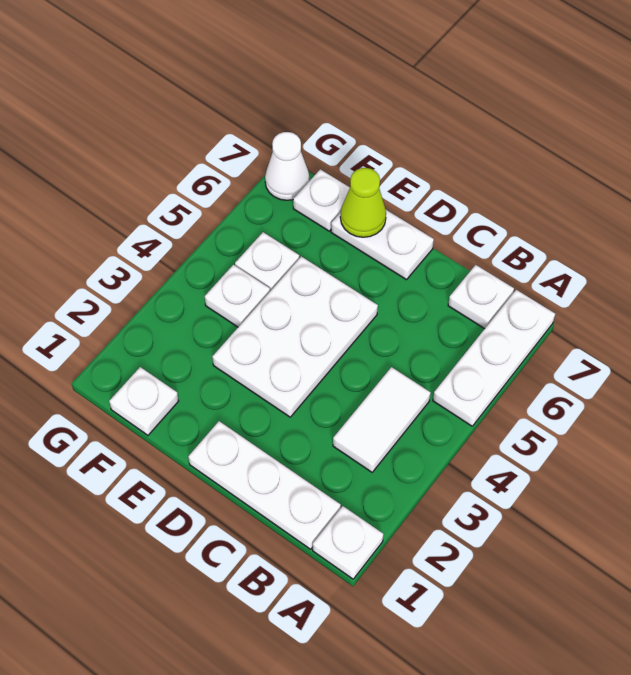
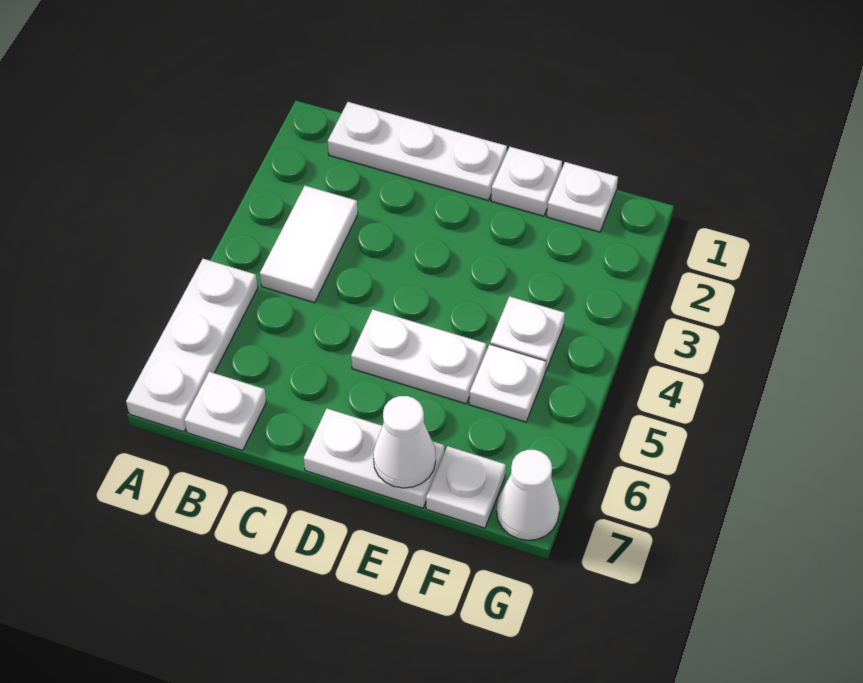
white 1x1 plate [313,506,383,579] -> white 1x1 plate moved to [491,147,562,216]
white 2x3 plate [212,256,378,417] -> white 1x2 plate [351,310,486,404]
lime 1x1 cone [340,168,386,237] -> white 1x1 cone [373,396,436,488]

